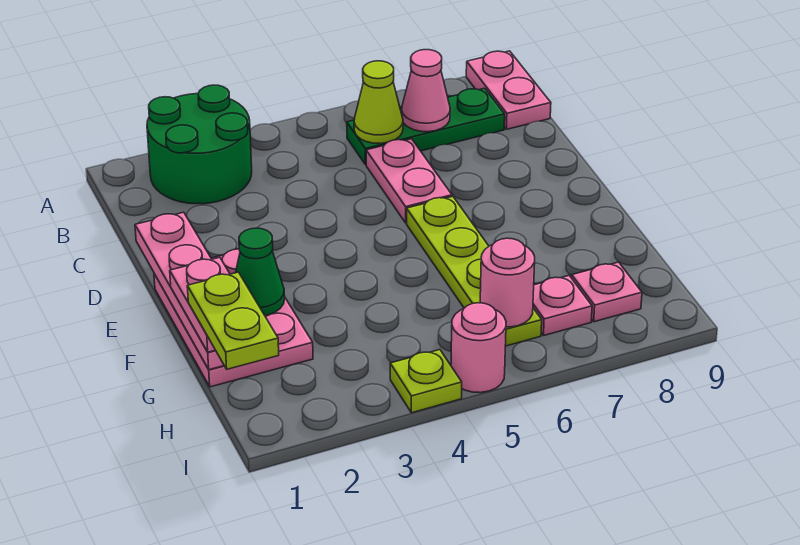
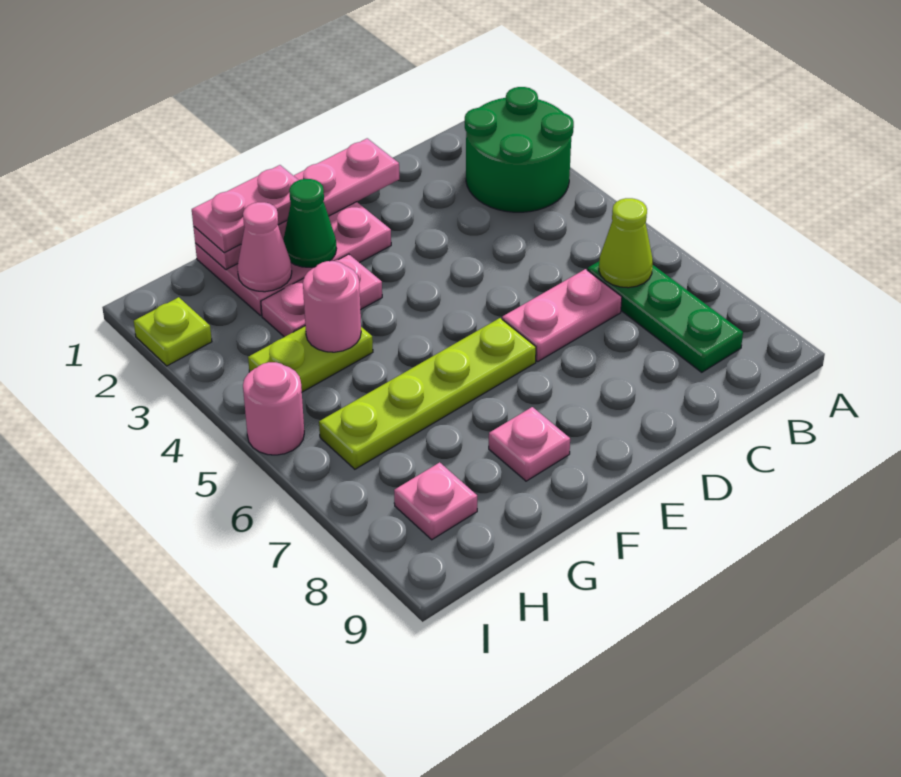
pink 1x2 plate [466,51,551,129] -> pink 1x2 plate moved to [261,254,382,337]
pink 1x1 cone [402,50,450,132] -> pink 1x1 cone moved to [237,202,292,292]
lime 1x2 plate [187,272,279,369] -> lime 1x2 plate moved to [248,326,373,392]
pink 1x1 round brick [480,238,535,327] -> pink 1x1 round brick moved to [303,261,361,352]
pink 1x1 plate [533,276,592,335] -> pink 1x1 plate moved to [489,407,570,481]
lime 1x1 plate [390,350,462,413] -> lime 1x1 plate moved to [134,297,212,366]

